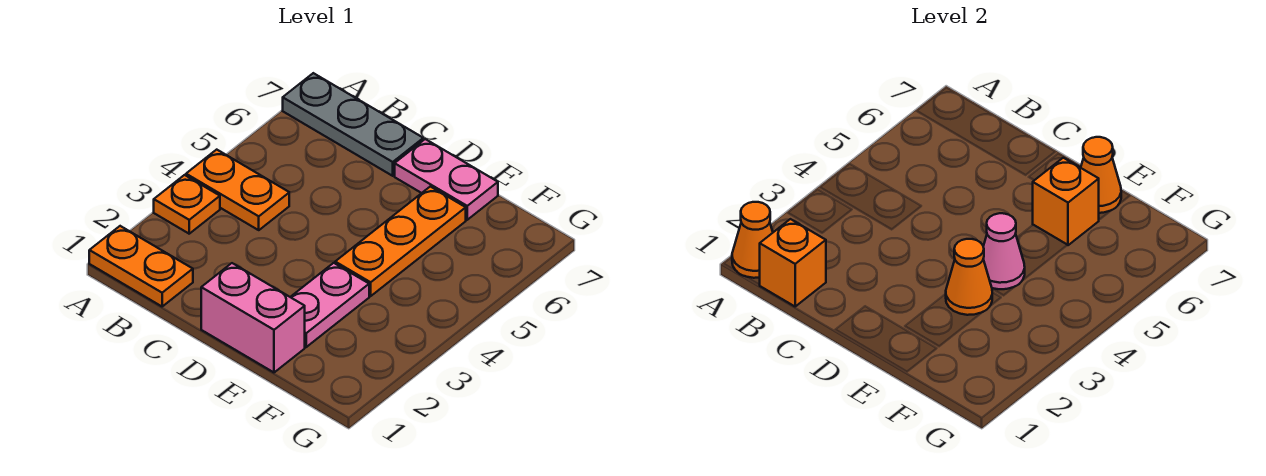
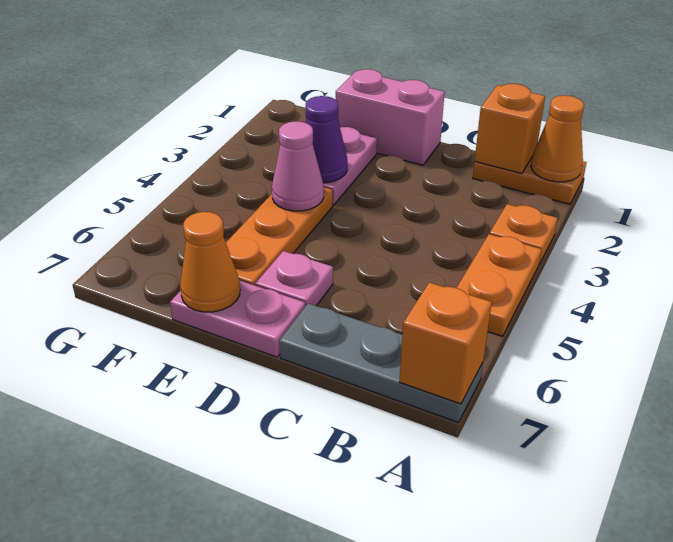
orange 1x2 plate [186,150,289,230] -> orange 1x2 plate turned to [457,234,542,336]
none -> pink 1x1 plate [255,251,333,306]
orange 1x1 cone [946,239,992,315] -> purple 1x1 cone [305,96,347,183]
orange 1x1 brick [1033,158,1099,245] -> orange 1x1 brick moved to [399,282,492,404]

